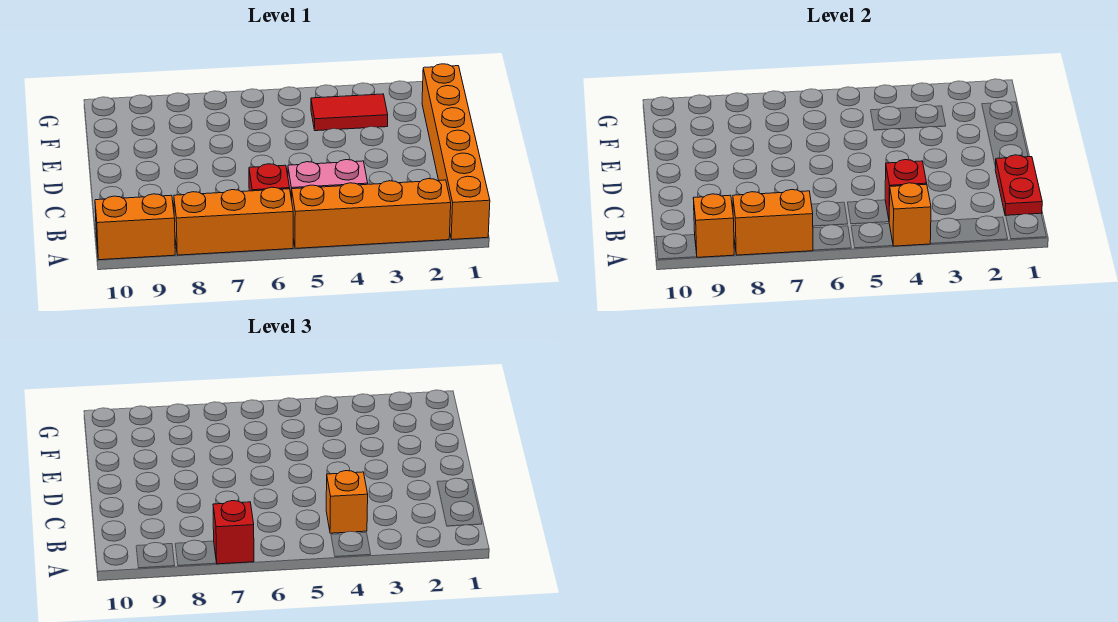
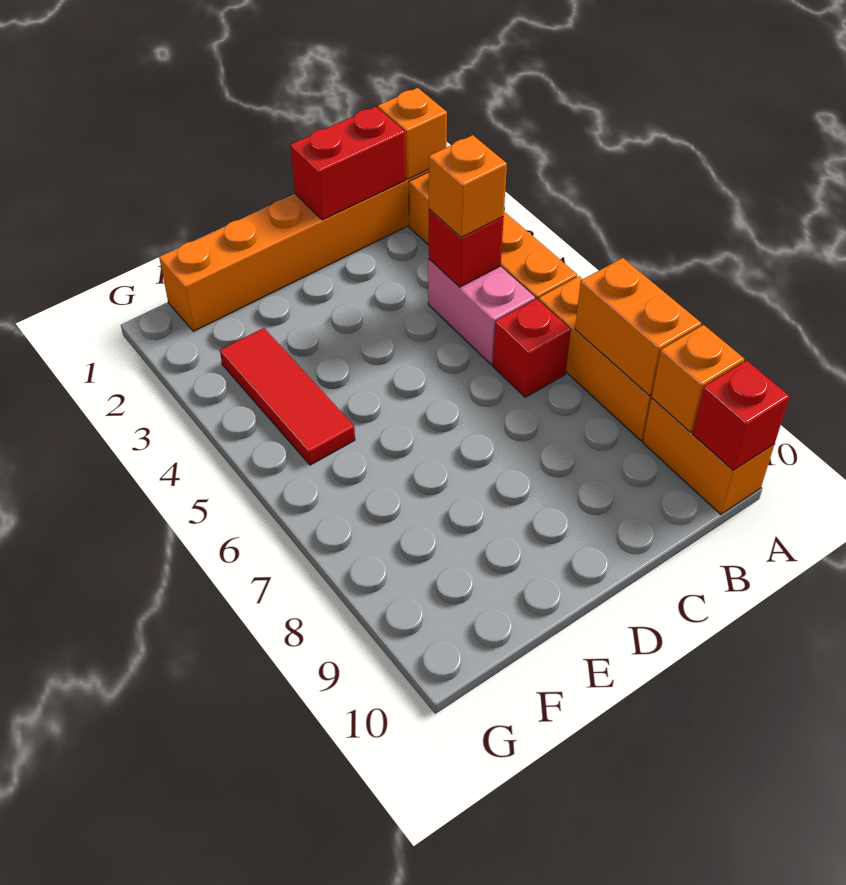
orange 1x1 brick [889,183,931,246] -> orange 1x1 brick moved to [378,88,447,179]
red 1x1 brick [213,501,254,564] -> red 1x1 brick moved to [693,361,789,470]
red 1x2 plate [995,155,1042,216] -> red 1x2 brick [290,106,405,220]
red 1x2 tile [311,94,388,131] -> red 1x3 tile [220,328,355,465]

